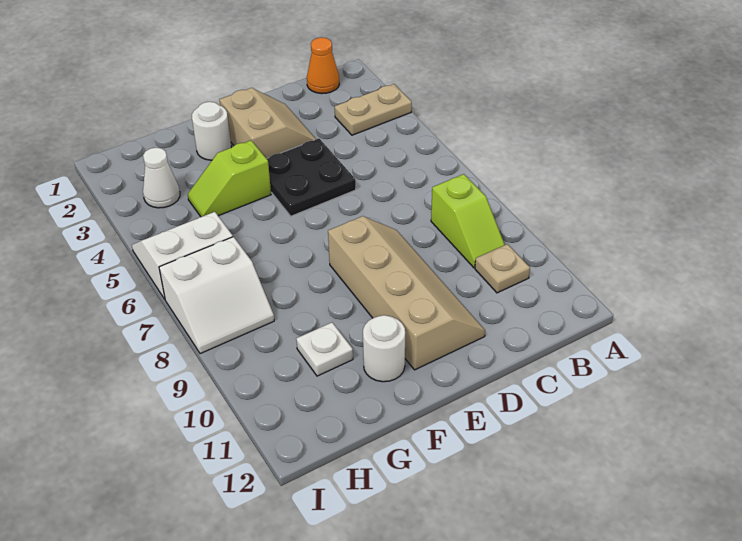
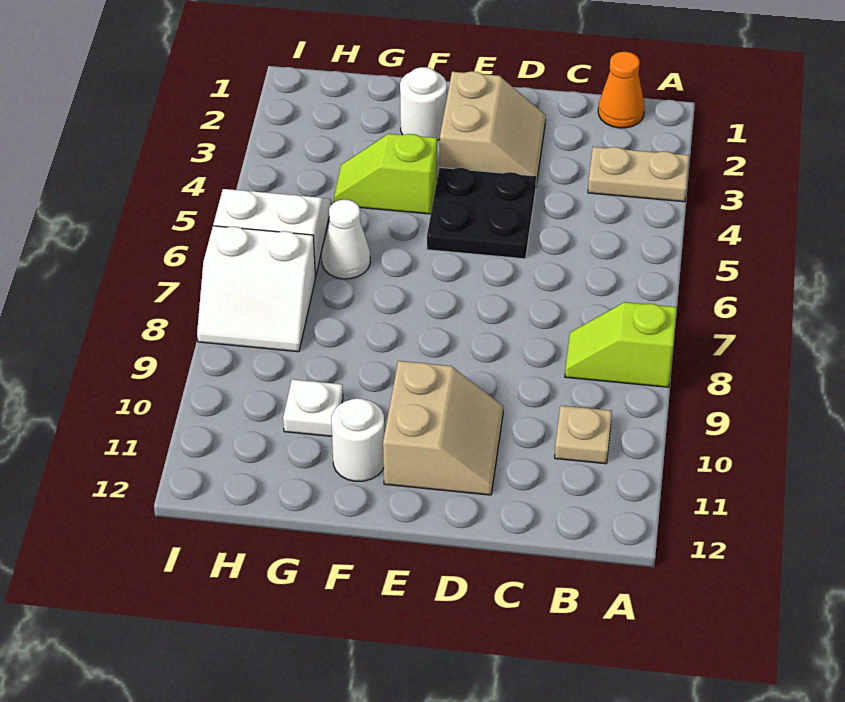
lime 1x2 slope [431,174,505,268] -> lime 1x2 slope turned to [565,302,677,387]
tan 2x4 slope [328,216,485,370] -> tan 2x2 slope [383,361,503,495]
white 1x1 cone [143,148,180,208] -> white 1x1 cone moved to [322,200,370,279]

